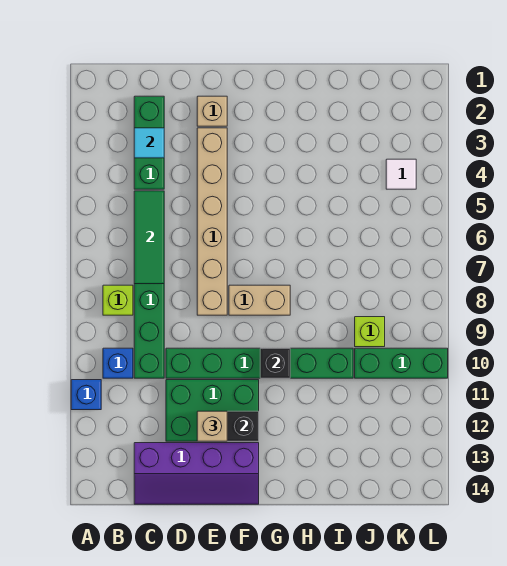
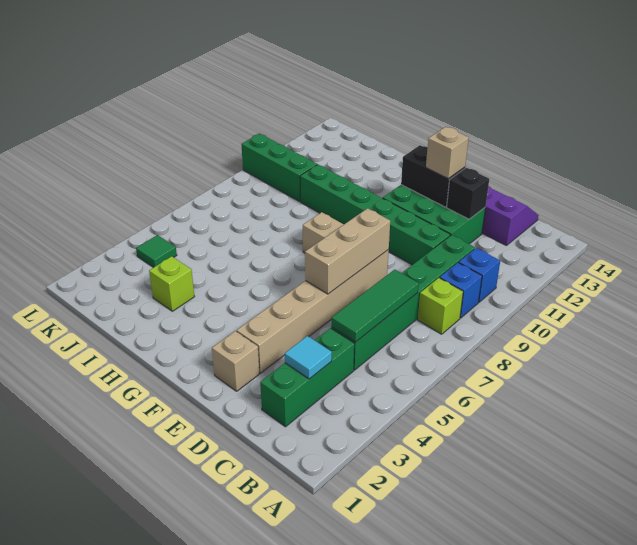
blue 1x1 brick [71,380,101,410] -> blue 1x1 brick moved to [440,263,482,318]
none -> tan 1x3 brick [305,208,390,294]
black 1x1 brick [260,348,290,378] -> black 1x1 brick moved to [447,168,489,219]
lime 1x1 brick [355,317,385,347] -> lime 1x1 brick moved to [149,256,194,311]
white 1x1 tile [386,159,416,189] -> green 1x1 tile [136,235,177,268]

